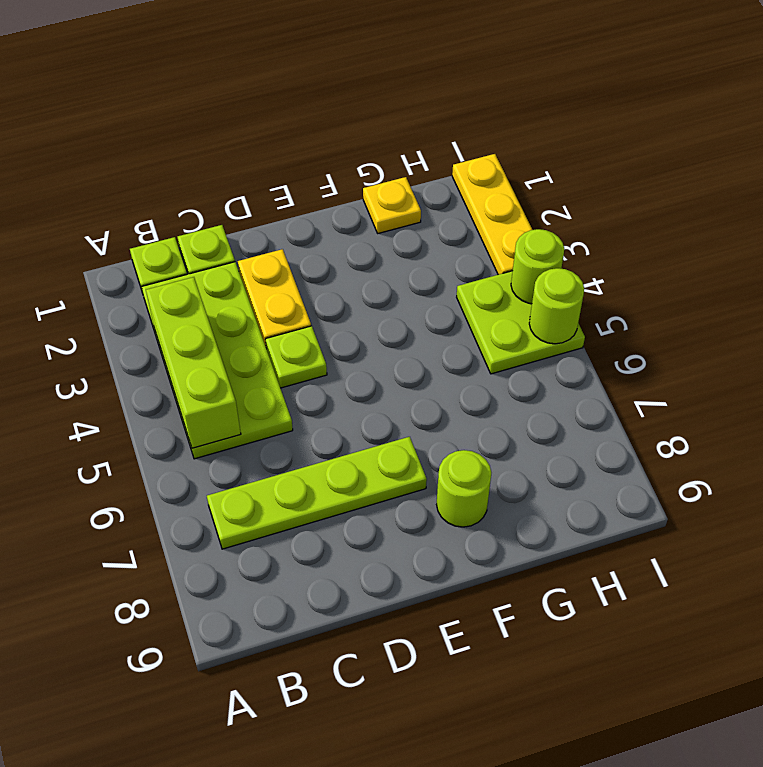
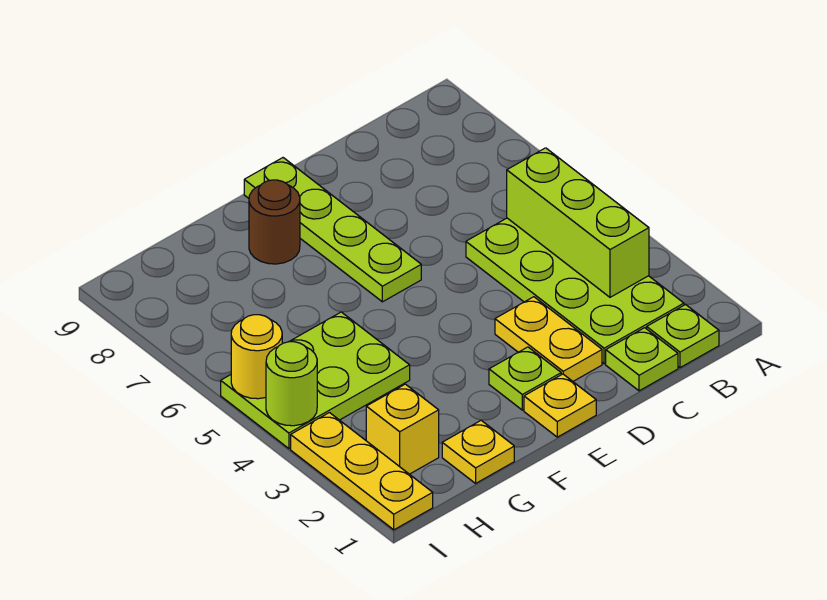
lime 1x4 plate [207,437,427,549] -> lime 1x4 plate turned to [244,158,421,302]
lime 1x1 plate [266,326,327,388] -> lime 1x1 plate moved to [489,347,561,410]
none -> yellow 1x1 plate [524,374,596,437]
lime 1x1 round brick [437,450,491,527] -> brown 1x1 round brick [249,180,300,264]
none -> yellow 1x1 brick [366,384,439,474]
lime 2x2 plate [457,271,585,374] -> lime 2x3 plate [221,312,410,449]
lime 1x1 round brick [529,268,584,344] -> yellow 1x1 round brick [231,315,282,399]

